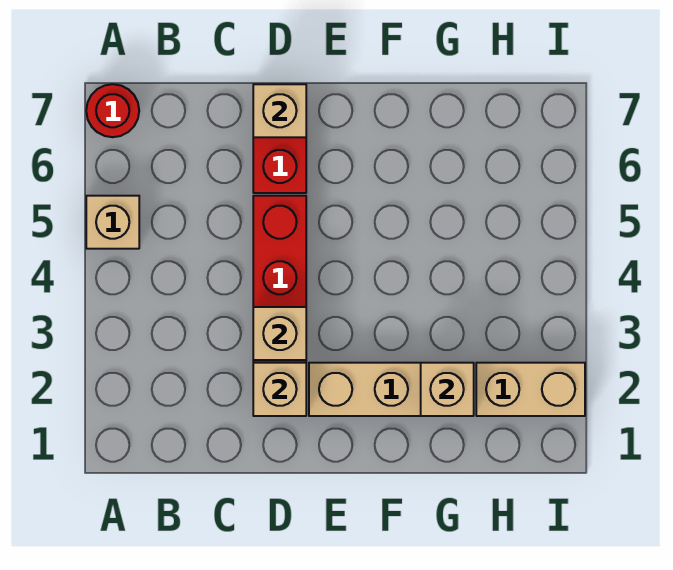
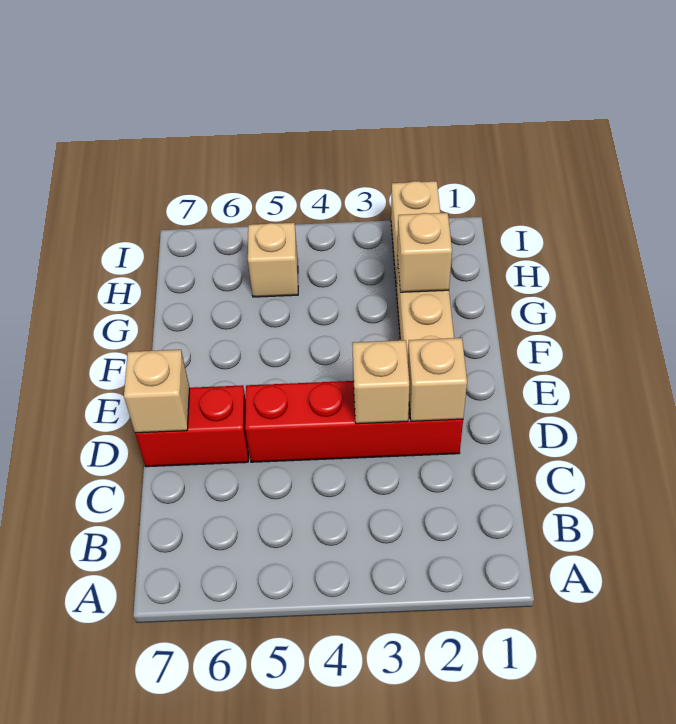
tan 1x1 brick [86,196,139,249] -> tan 1x1 brick moved to [248,223,298,297]
red 1x1 round brick [86,84,139,137] -> none

